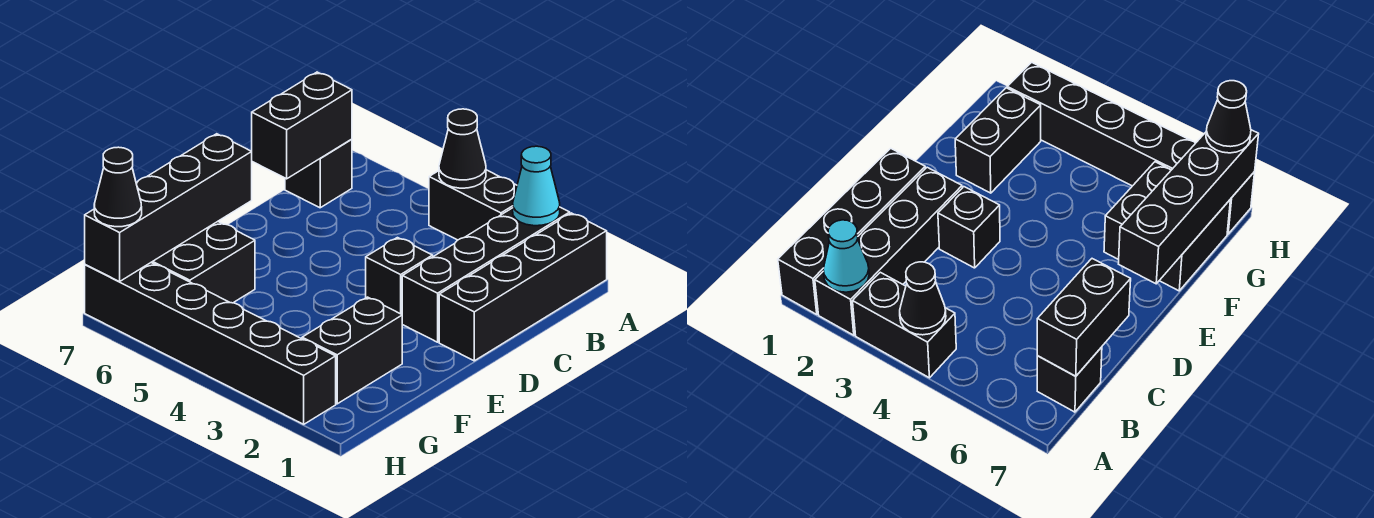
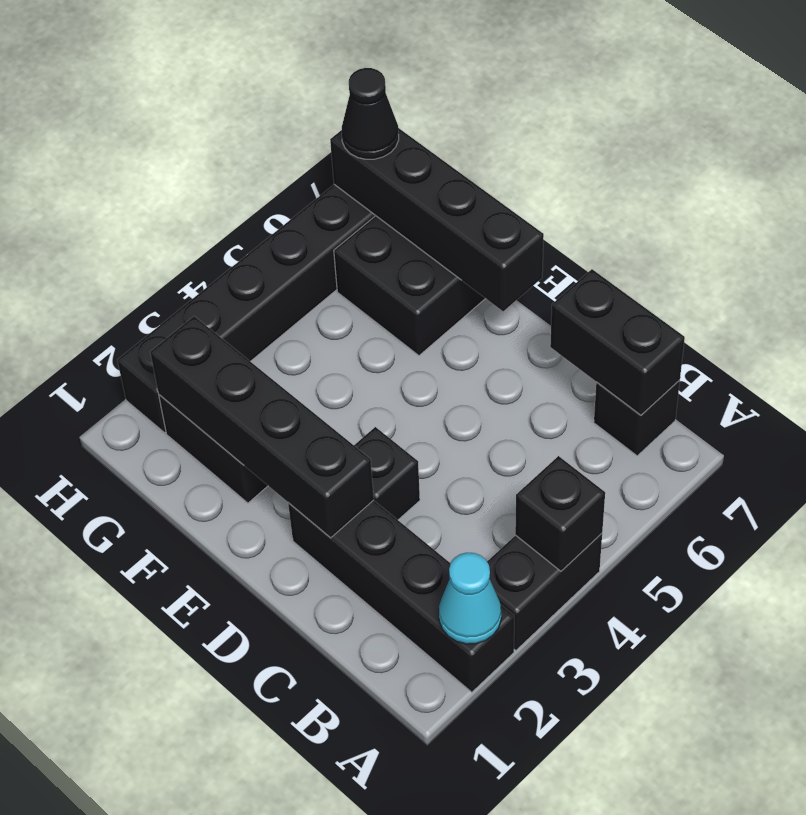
black 1x4 brick [439,213,607,361] -> black 1x4 brick moved to [150,316,374,538]
black 1x1 cone [439,109,486,188] -> black 1x1 brick [515,456,605,571]

